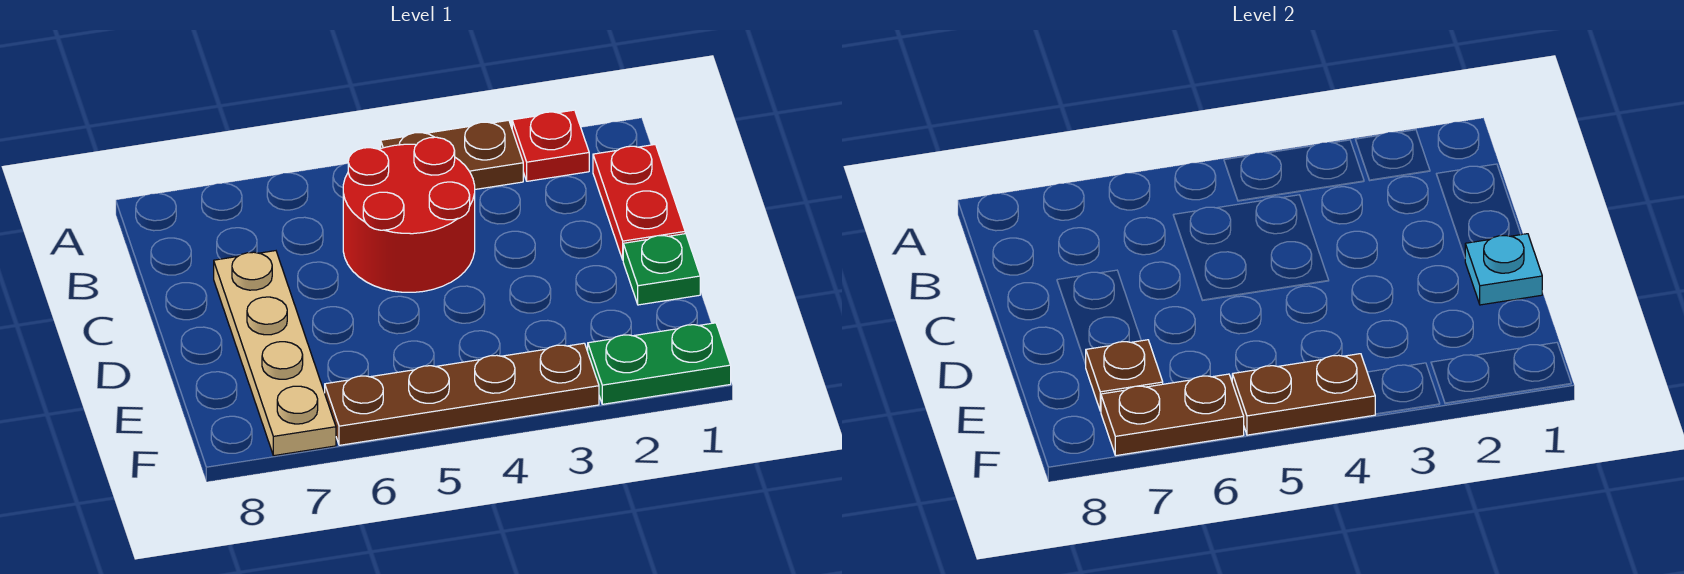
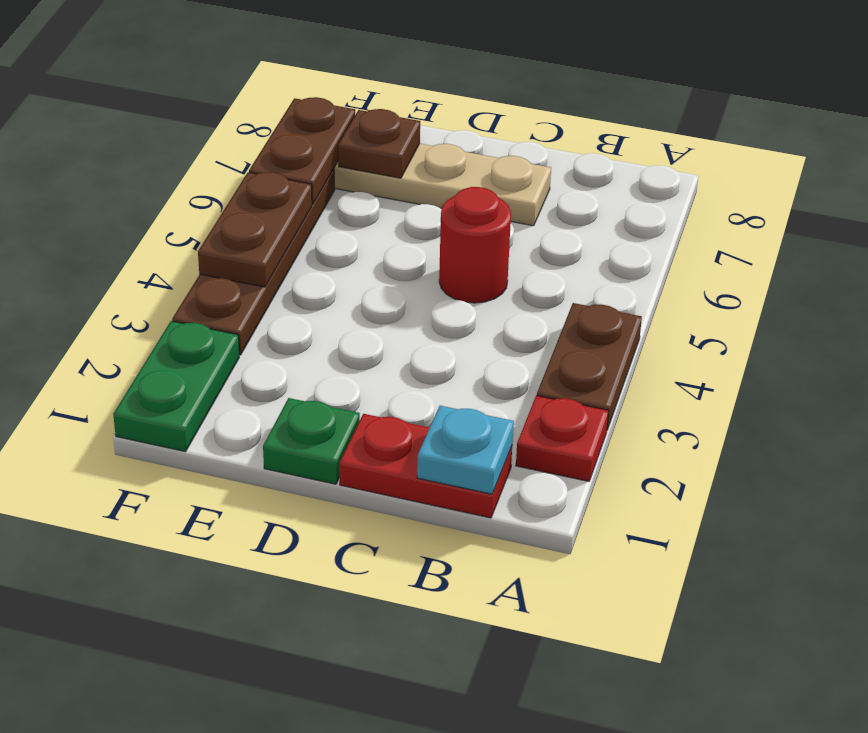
red 2x2 round brick [343,137,475,292] -> red 1x1 round brick [439,187,511,303]
cyan 1x1 plate [1465,234,1542,305] -> cyan 1x1 plate moved to [417,406,514,494]

